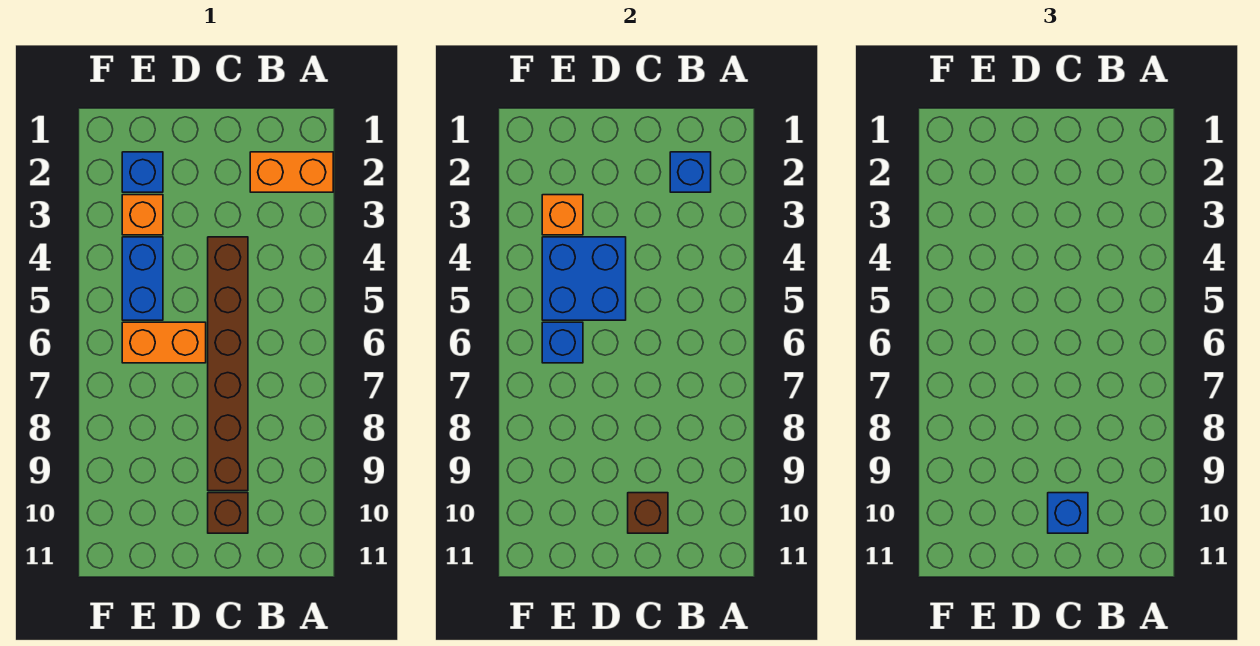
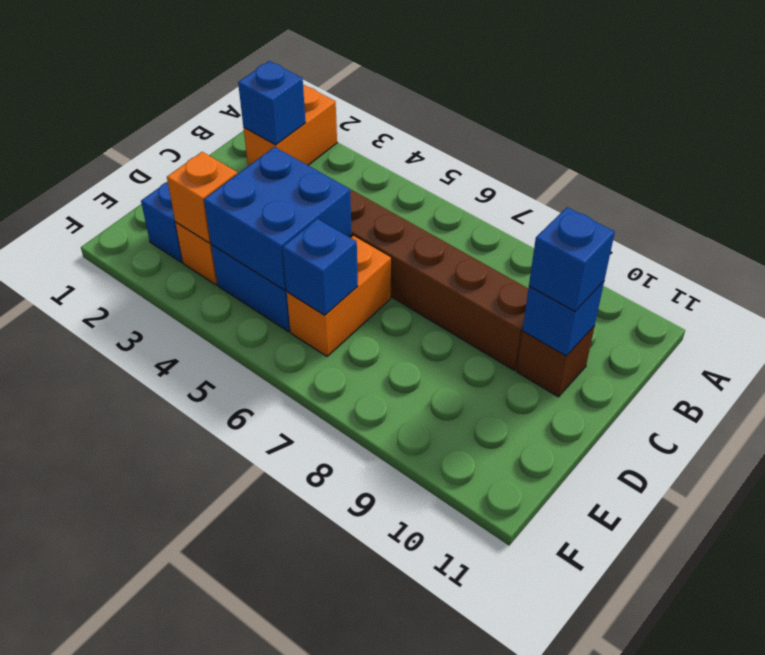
brown 1x1 brick [628,493,668,533] -> blue 1x1 brick [522,281,604,356]

